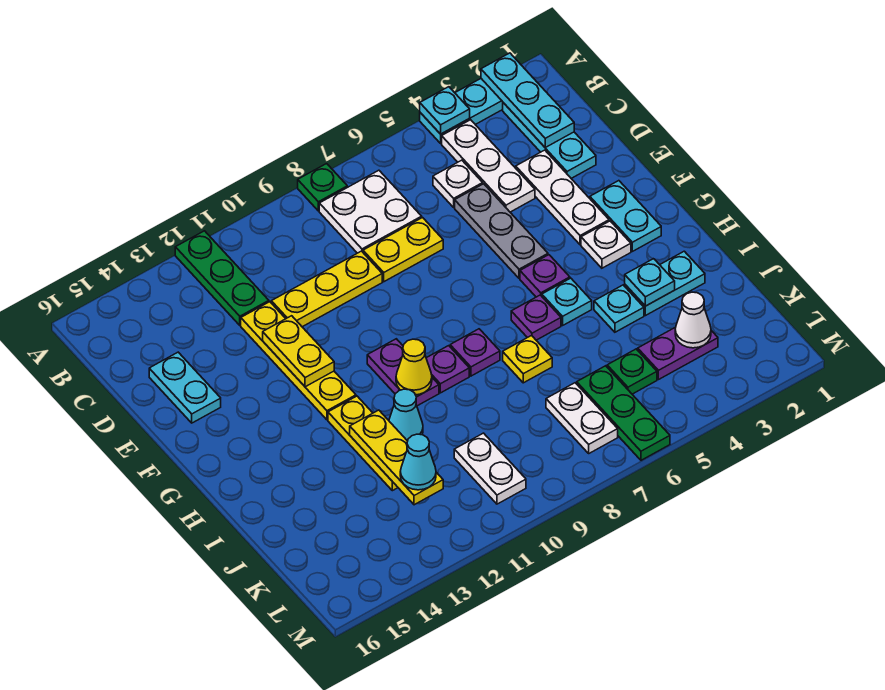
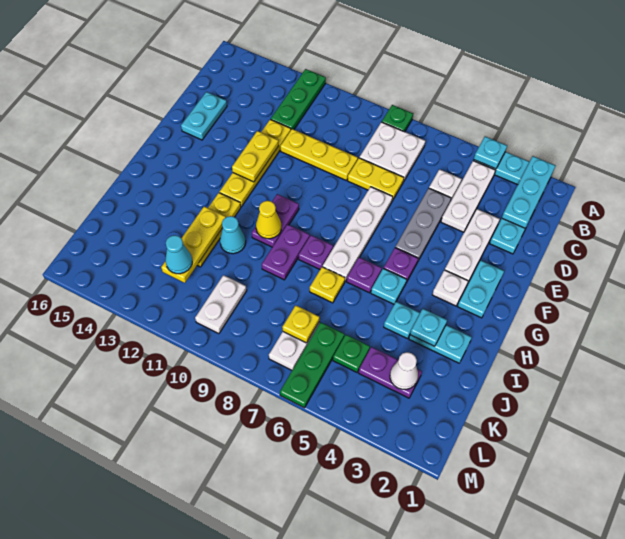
none -> white 1x4 plate [323,187,393,281]
purple 1x1 plate [426,346,469,393] -> purple 1x2 plate [262,224,310,280]
none -> yellow 1x1 plate [282,305,319,343]

